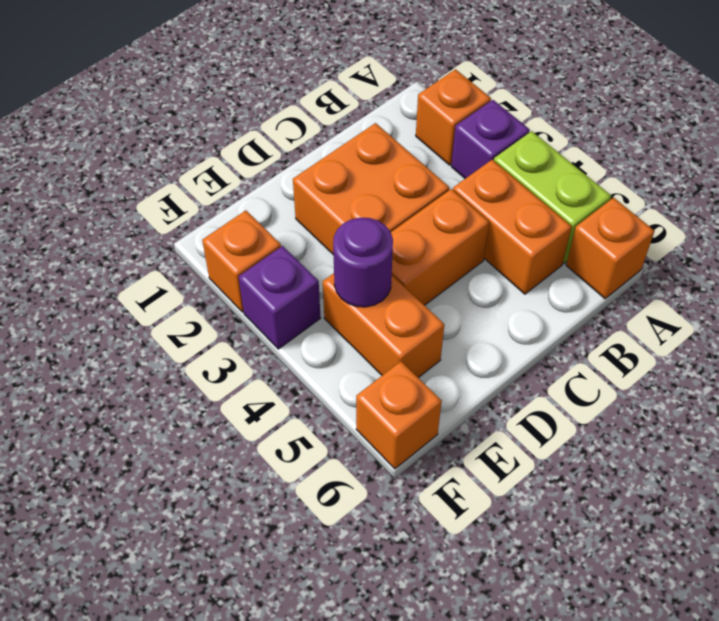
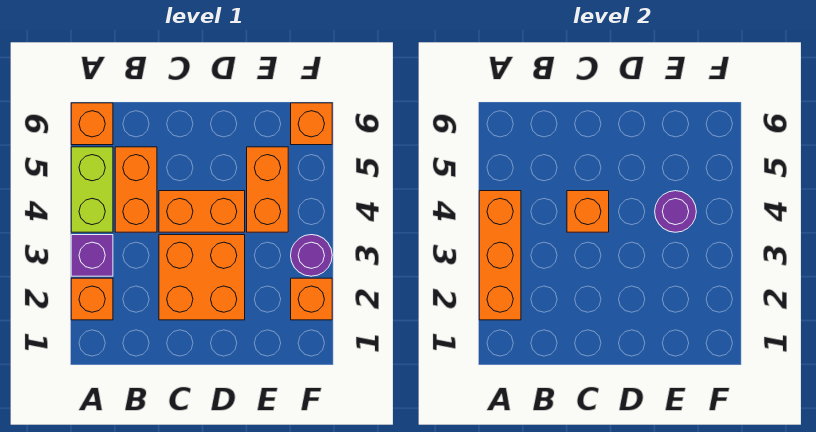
none -> orange 1x3 brick [479,191,521,320]
none -> orange 1x1 brick [567,191,609,232]
purple 1x1 brick [239,246,320,349] -> purple 1x1 round brick [291,235,332,276]

